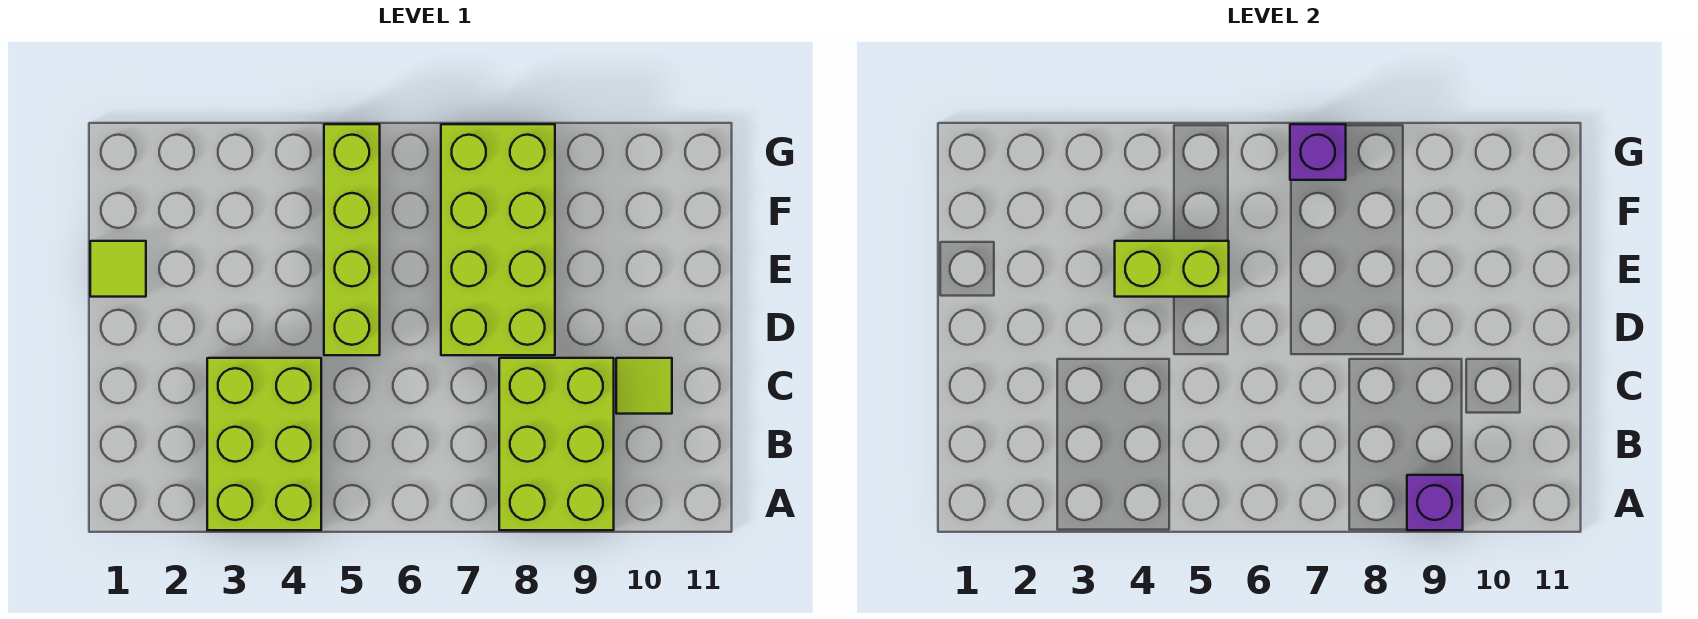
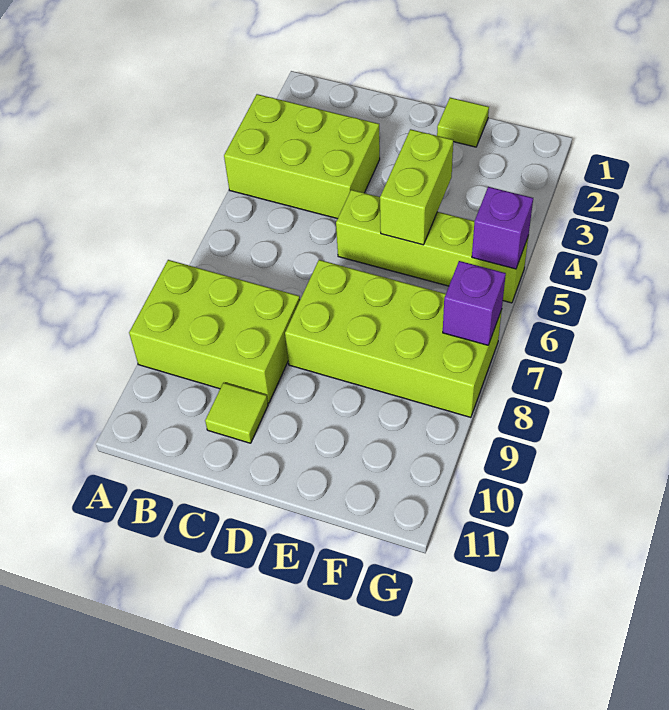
purple 1x1 brick [1407,475,1463,530] -> purple 1x1 brick moved to [472,187,533,269]

